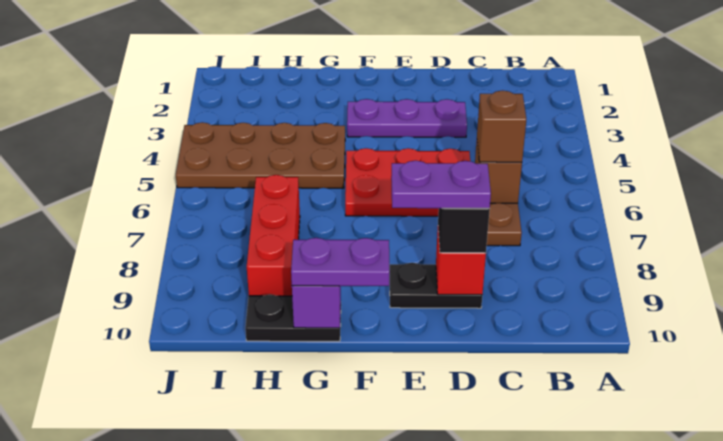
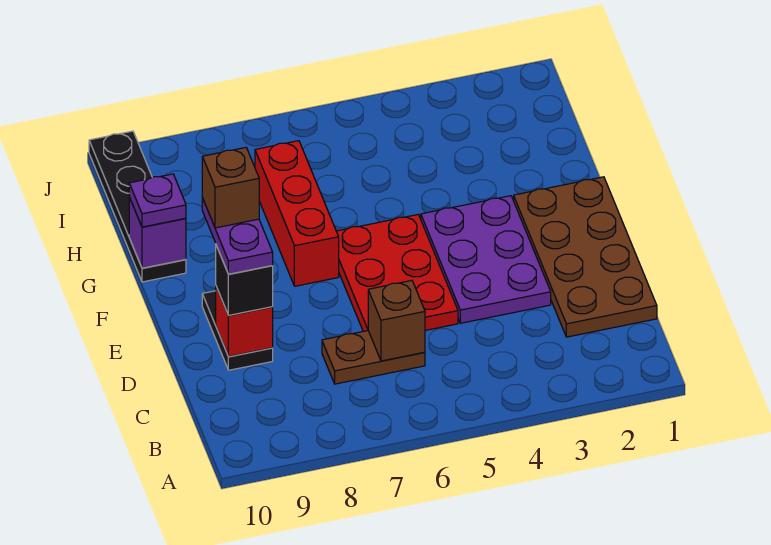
brown 1x1 brick [477,90,526,162] -> brown 1x1 brick moved to [202,148,259,228]
purple 1x3 plate [347,99,467,137] -> purple 2x3 plate [421,196,551,323]
purple 1x2 plate [291,238,390,286] -> purple 1x1 plate [129,174,186,227]
brown 2x4 plate [176,122,345,188] -> brown 2x4 plate moved to [514,177,657,337]
black 1x2 plate [245,295,341,341] -> black 1x4 plate [89,131,186,282]
red 1x3 brick [247,175,300,296] -> red 1x3 brick turned to [255,141,339,286]

